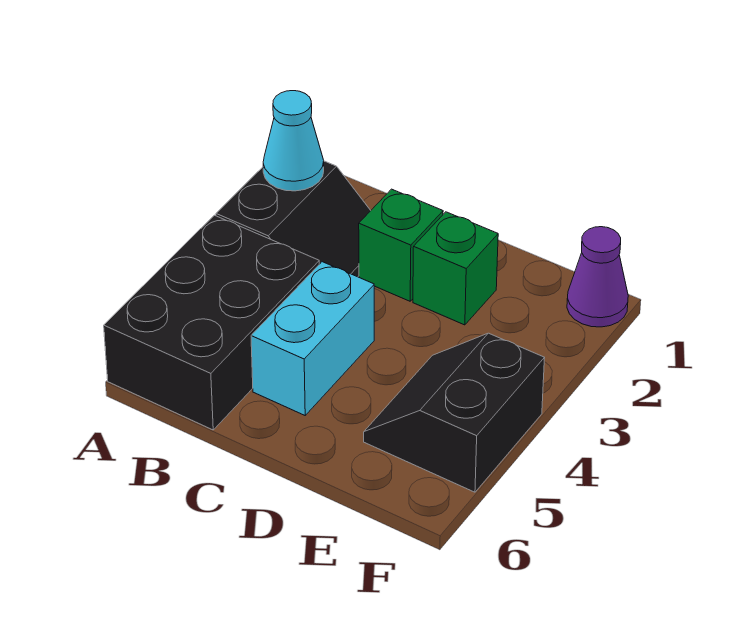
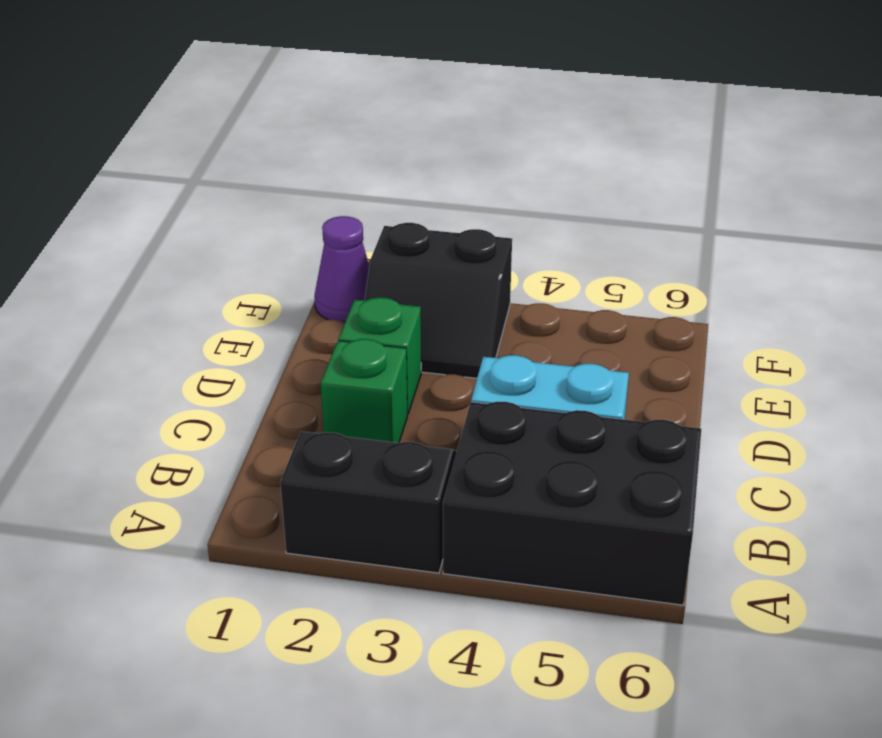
cyan 1x1 cone [263,91,324,191] -> none
black 2x2 slope [364,333,544,492] -> black 2x2 slope moved to [365,223,512,378]

